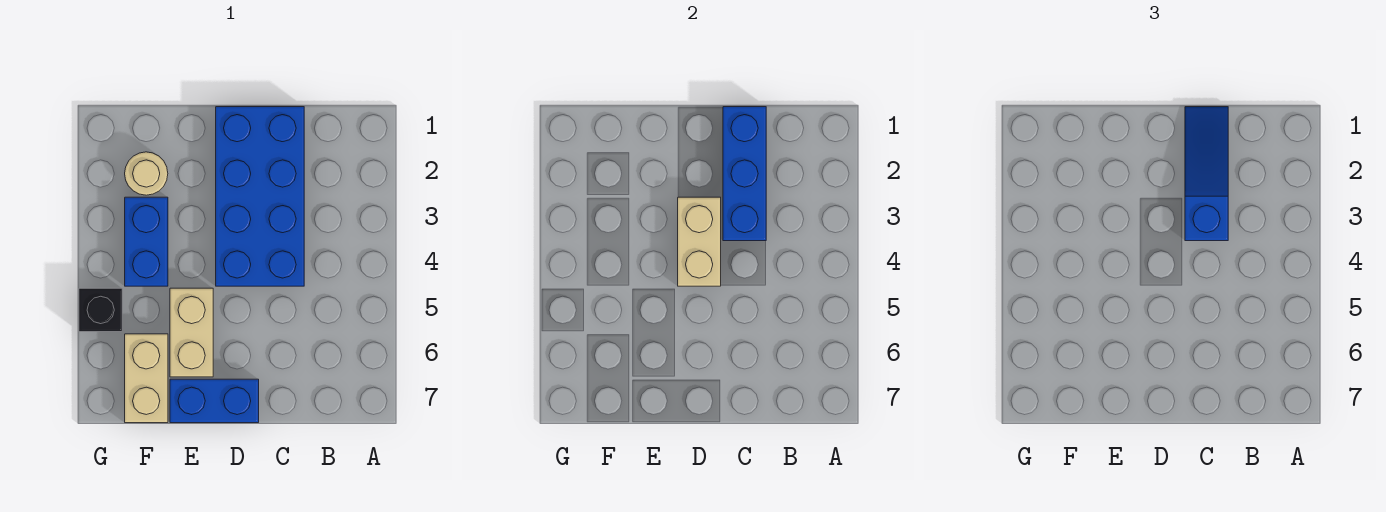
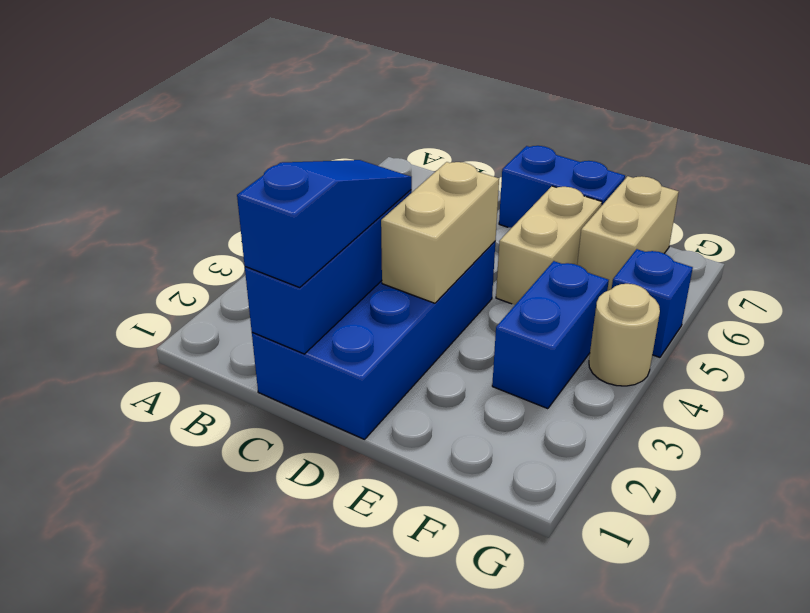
blue 1x3 slope [1185,107,1228,241] -> blue 1x3 slope turned to [237,160,412,287]
tan 1x1 round brick [125,152,168,195] -> tan 1x1 round brick moved to [589,284,660,386]
black 1x1 brick [79,288,122,332] -> blue 1x1 brick [612,249,693,357]

